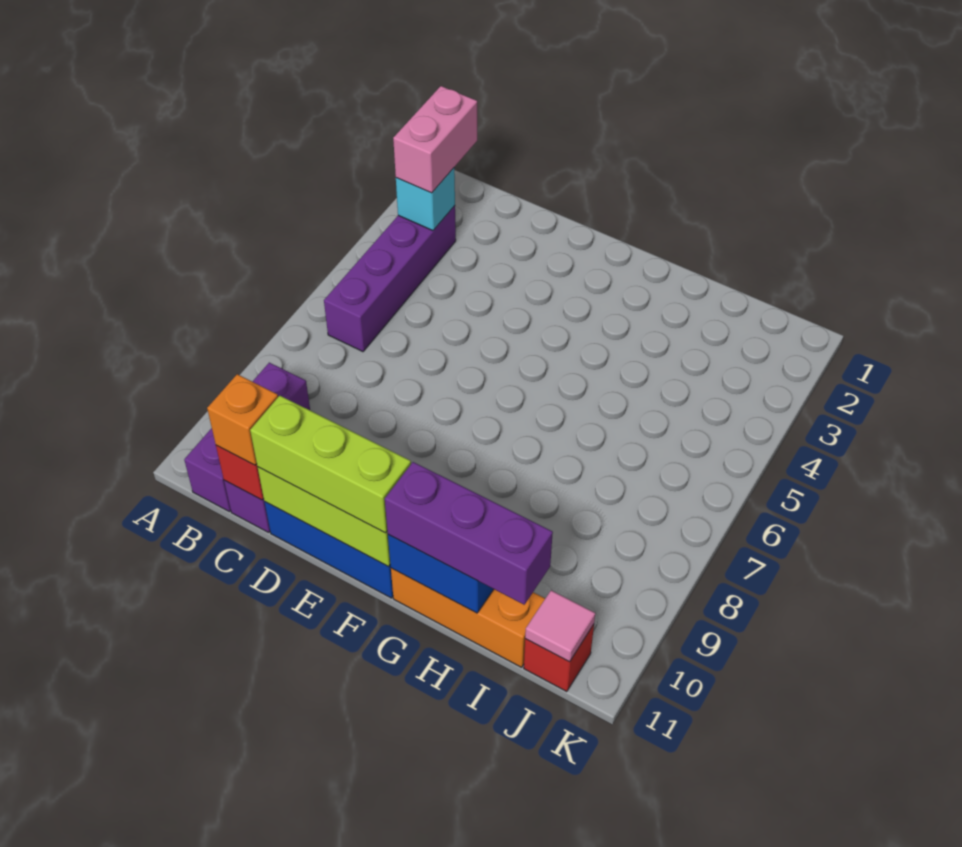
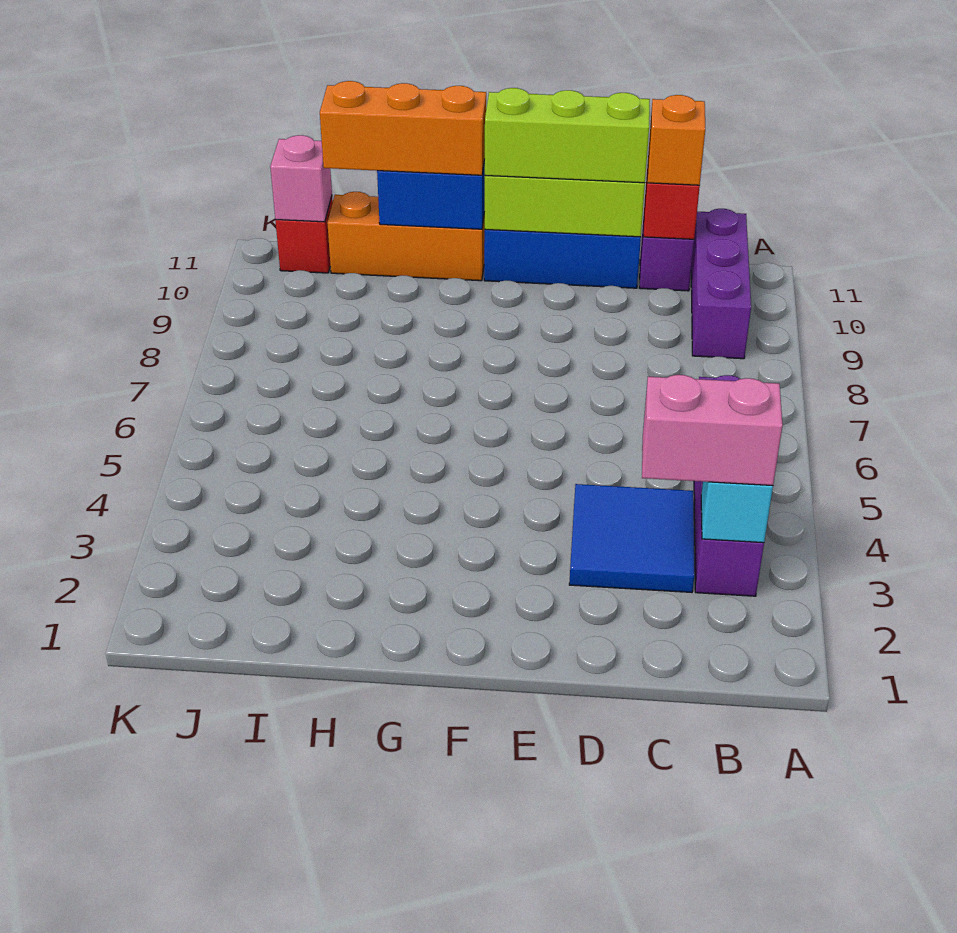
pink 1x2 brick [393,86,477,193] -> pink 1x2 brick turned to [642,375,783,486]
none -> blue 2x2 tile [569,484,694,592]
purple 1x3 brick [385,462,553,605] -> orange 1x3 brick [320,81,486,175]
pink 1x1 tile [525,590,595,662] -> pink 1x1 brick [270,135,332,222]

